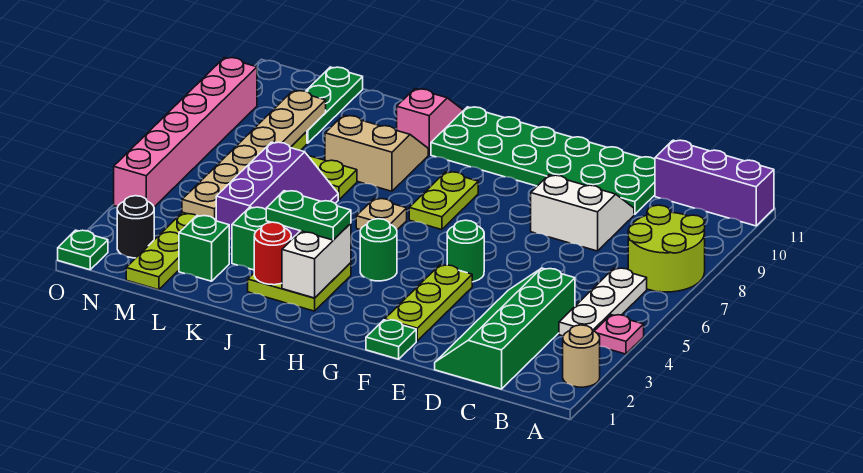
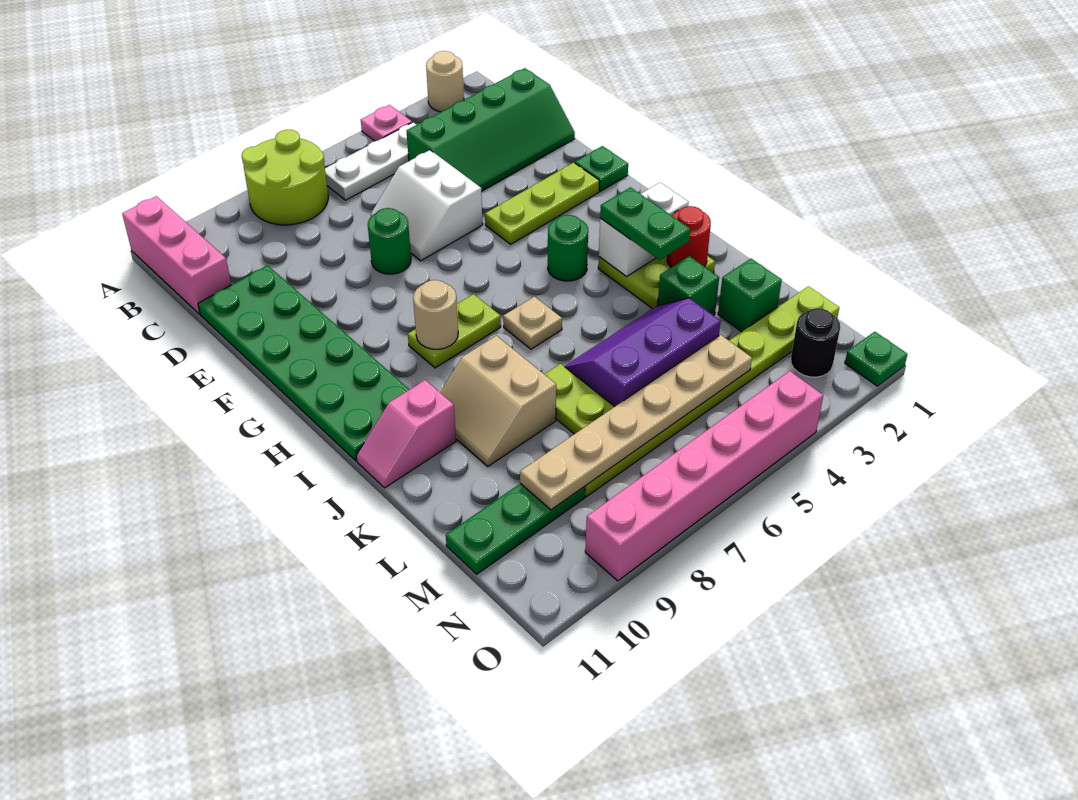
purple 1x3 brick [655,140,774,226] -> pink 1x3 brick [122,196,231,314]
white 2x2 slope [531,175,634,251] -> white 2x2 slope moved to [371,150,483,261]
green 1x1 round brick [447,220,484,282] -> green 1x1 round brick moved to [368,208,411,274]
none -> tan 1x1 round brick [413,280,458,349]

